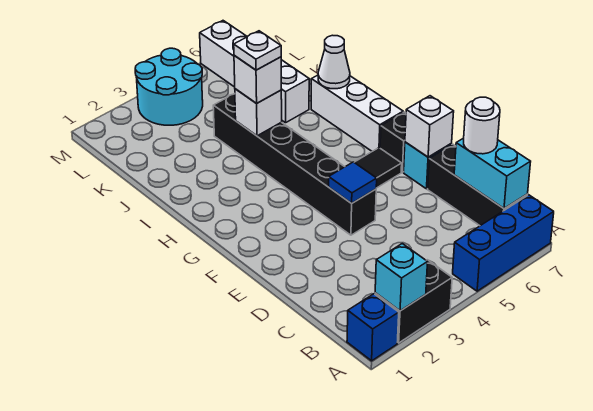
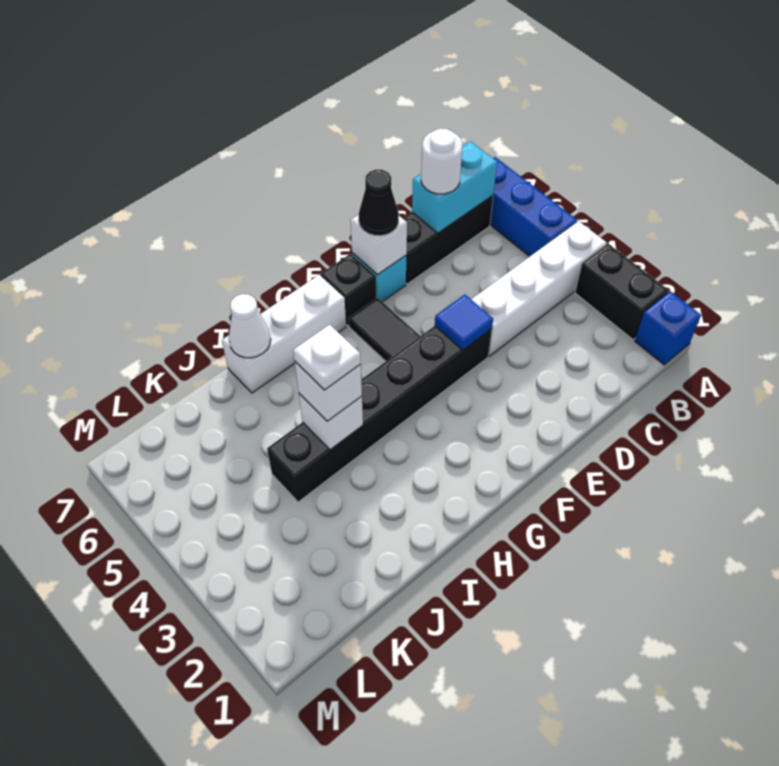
cyan 1x1 brick [375,244,428,311] -> none
none -> black 1x1 cone [359,170,399,236]
white 1x4 brick [200,21,309,123] -> white 1x4 brick moved to [471,221,607,356]
cyan 2x2 round brick [135,48,203,125] -> none

